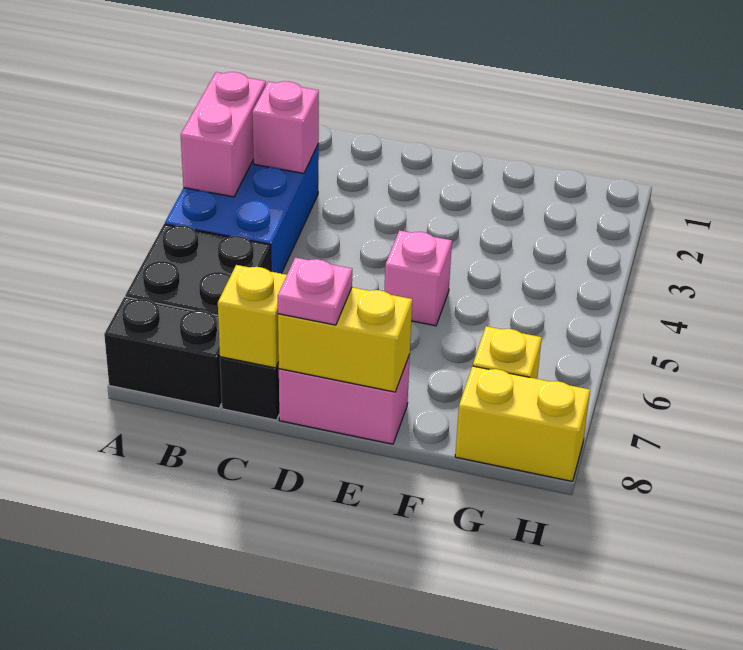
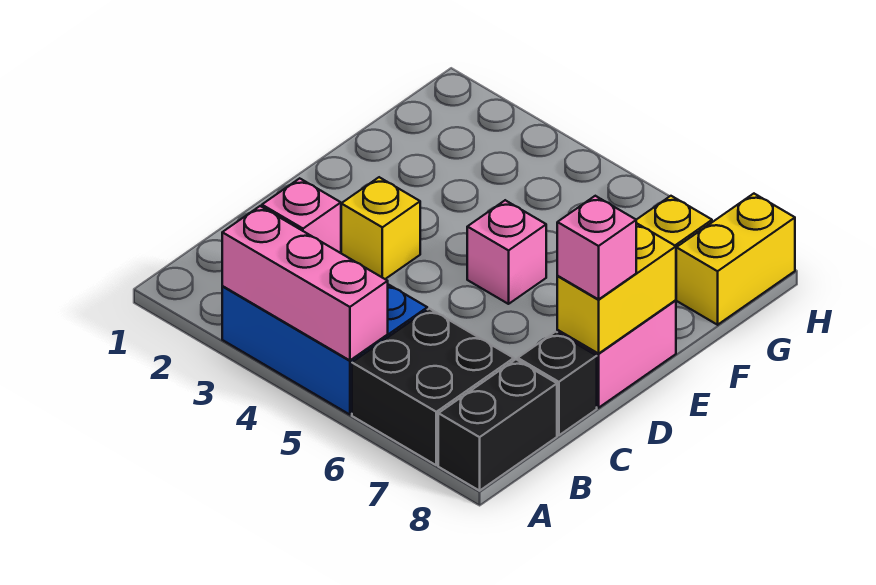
pink 1x2 brick [181,72,266,197] -> pink 1x3 brick [222,206,388,360]
yellow 1x1 brick [218,265,287,368] -> yellow 1x1 brick moved to [341,177,420,279]
pink 1x1 plate [278,258,352,325] -> pink 1x1 brick [557,196,636,299]

